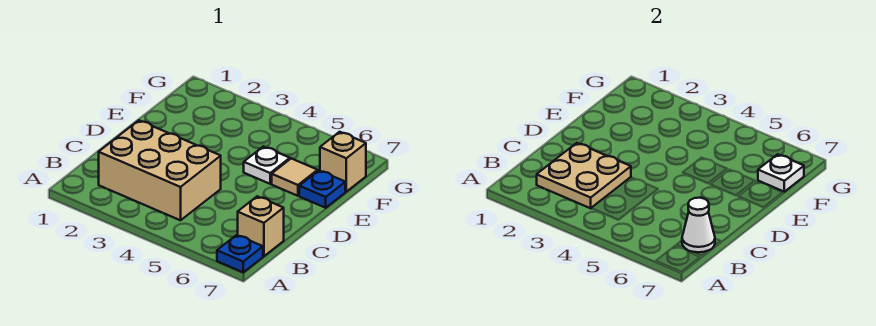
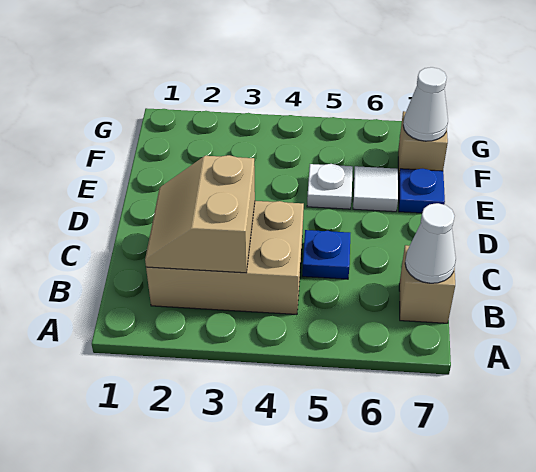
blue 1x1 plate [217,235,263,272] -> blue 1x1 plate moved to [302,230,350,279]
tan 2x2 plate [537,143,631,208] -> tan 2x2 slope [145,155,255,273]
tan 1x1 tile [272,158,318,196] -> white 1x1 tile [353,166,398,212]
white 1x1 plate [758,154,804,192] -> white 1x1 cone [403,67,448,141]

